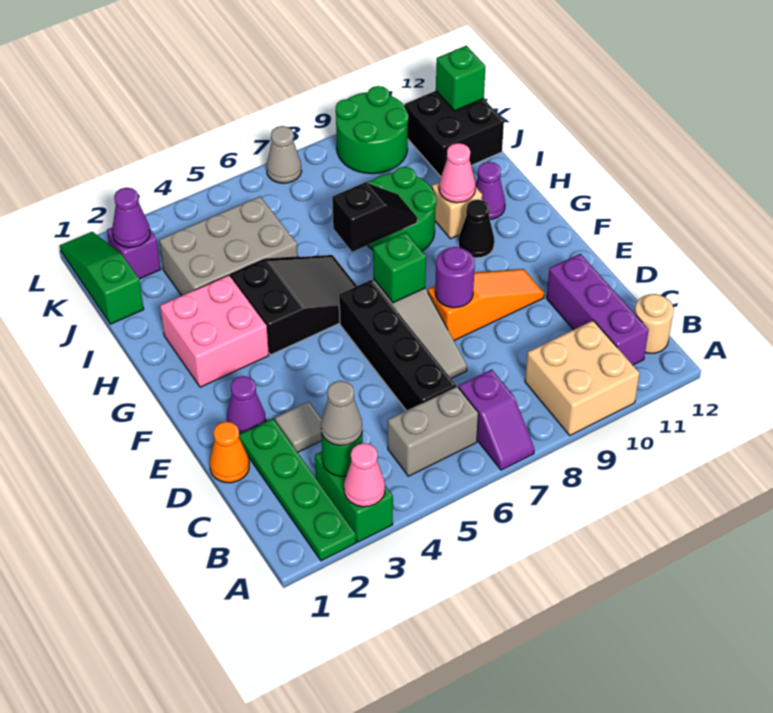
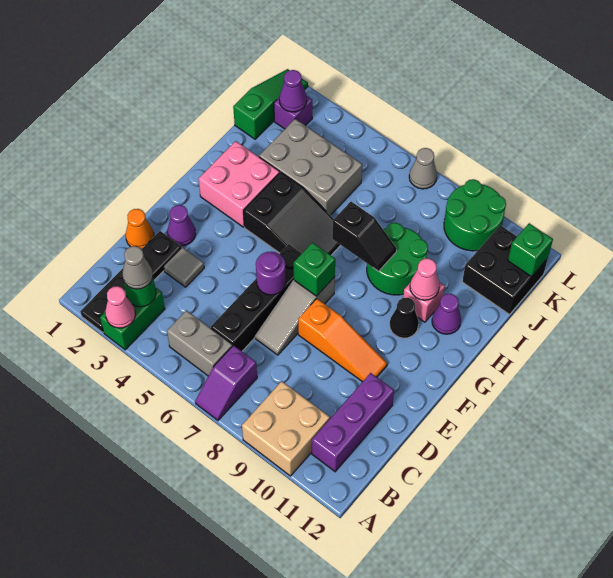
green 1x4 plate [239,418,356,561] -> black 1x4 plate [80,231,181,332]
tan 1x1 round brick [634,294,674,353] -> none
purple 1x1 round brick [435,247,475,308] -> purple 1x1 round brick moved to [256,252,286,295]
tan 1x1 brick [432,183,482,239] -> pink 1x1 brick [403,282,445,322]

